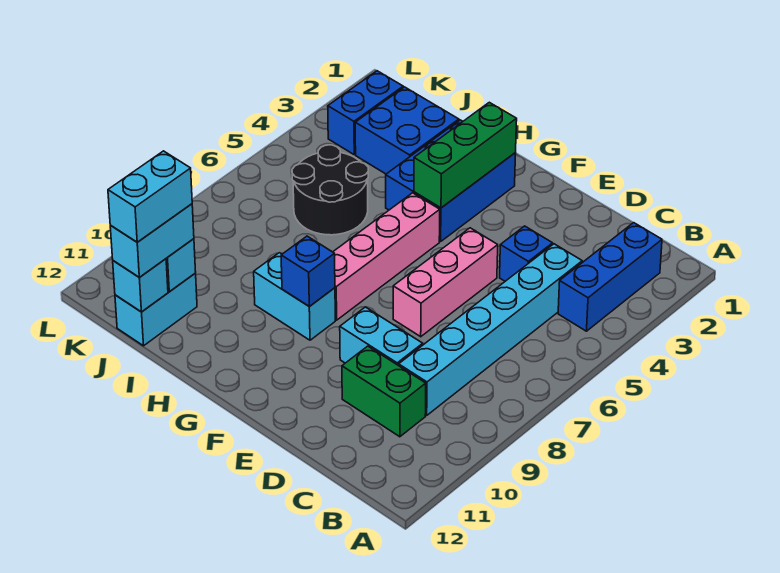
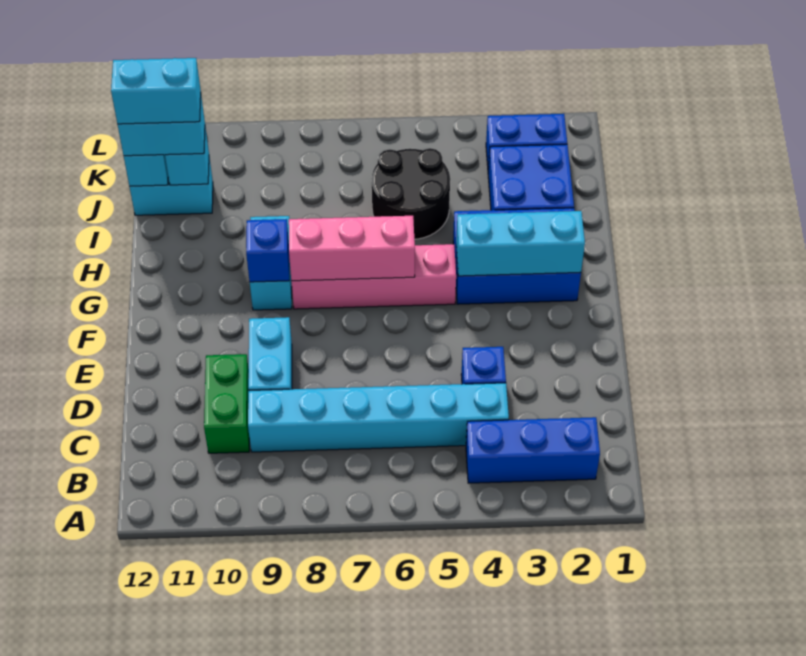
pink 1x3 brick [393,228,498,337] -> pink 1x3 brick moved to [289,216,415,281]
green 1x3 brick [414,102,517,208] -> cyan 1x3 brick [456,211,585,276]

